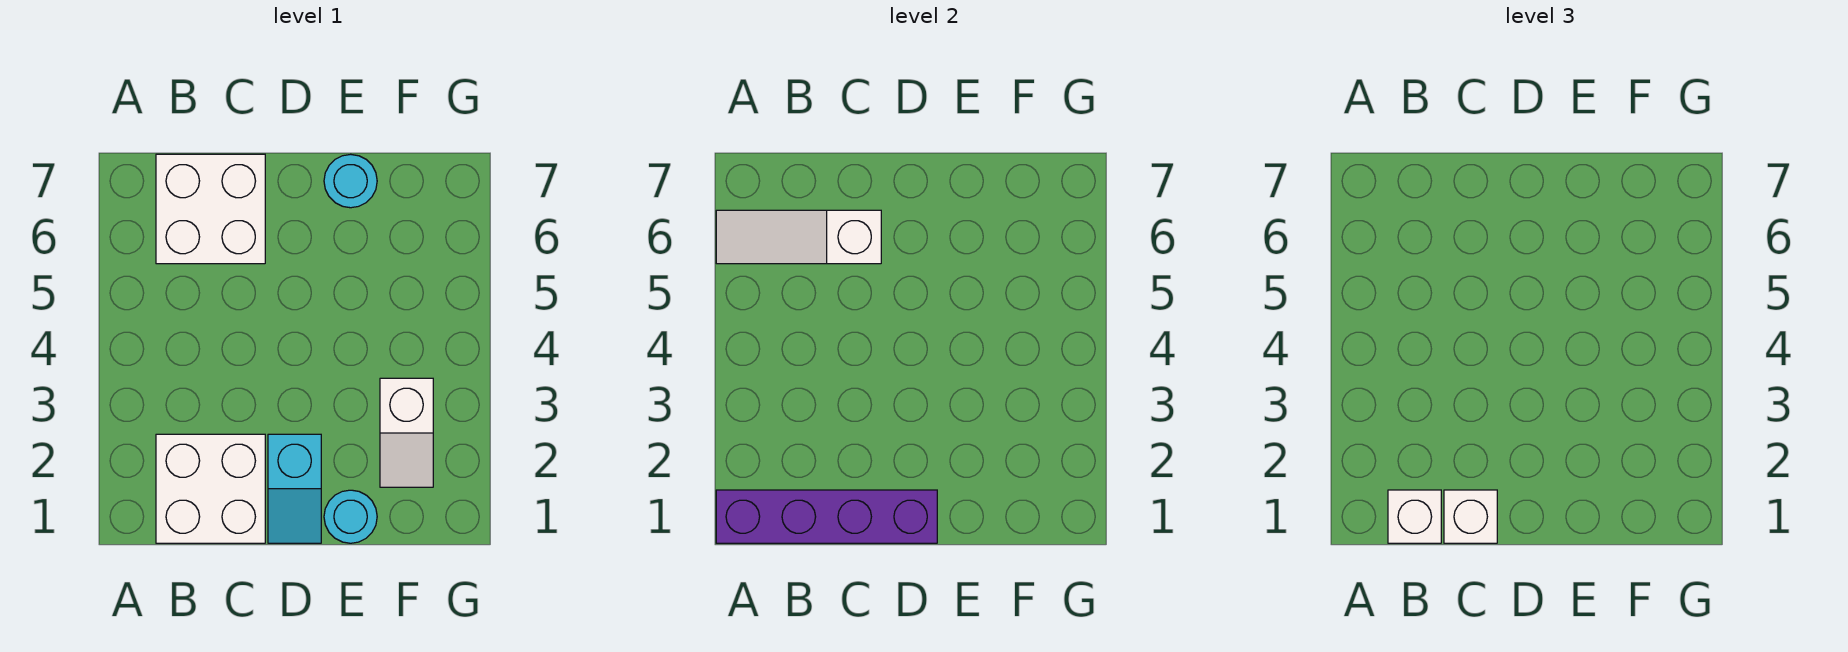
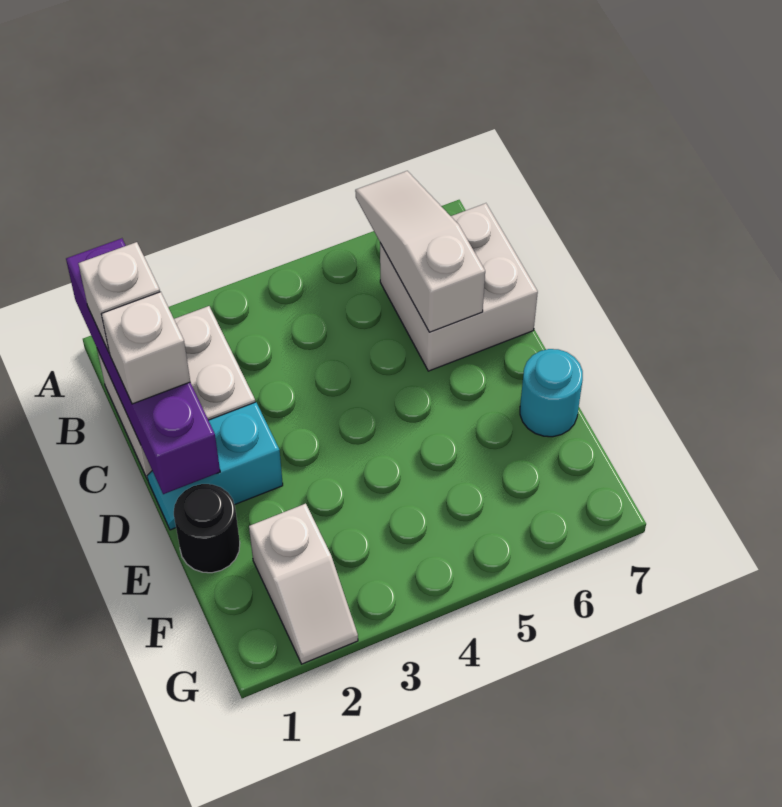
cyan 1x1 round brick [324,490,377,543] -> black 1x1 round brick [174,484,240,573]
white 1x2 slope [380,378,433,487] -> white 1x2 slope turned to [249,504,358,664]

